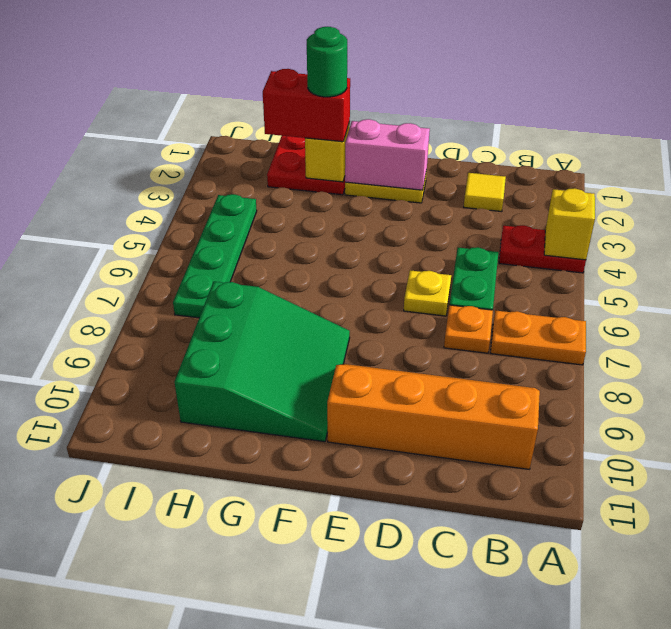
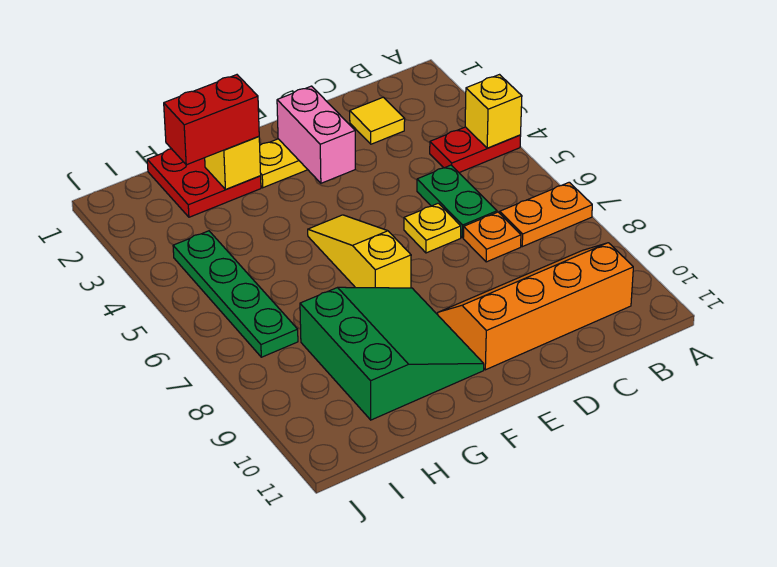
pink 1x2 brick [345,119,430,190] -> pink 1x2 brick turned to [277,86,355,183]
none -> yellow 1x3 slope [308,215,411,288]
green 1x1 round brick [307,27,347,97] -> none

